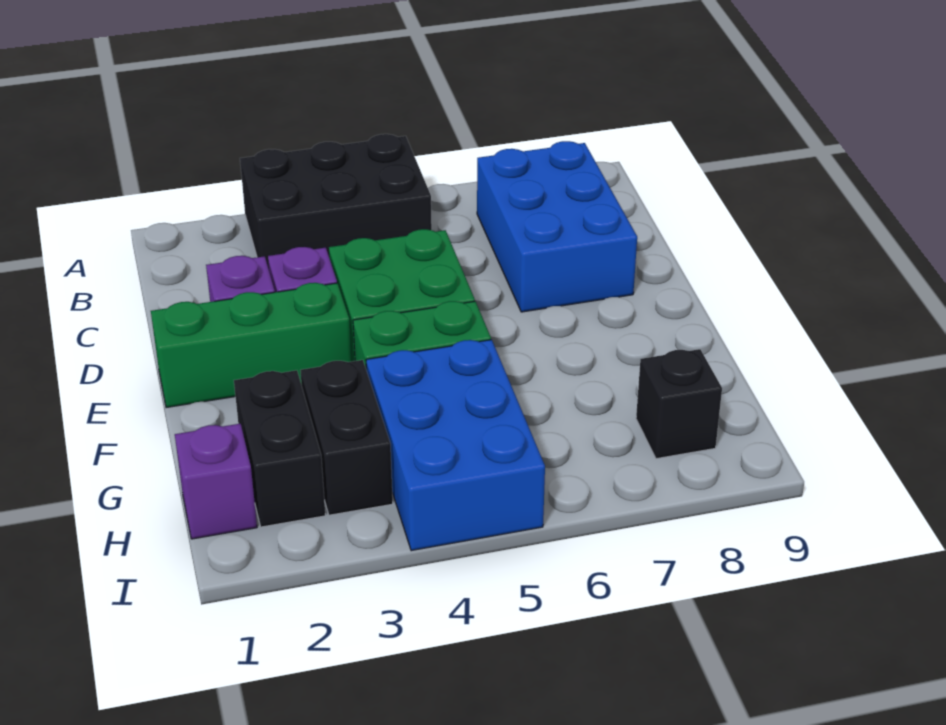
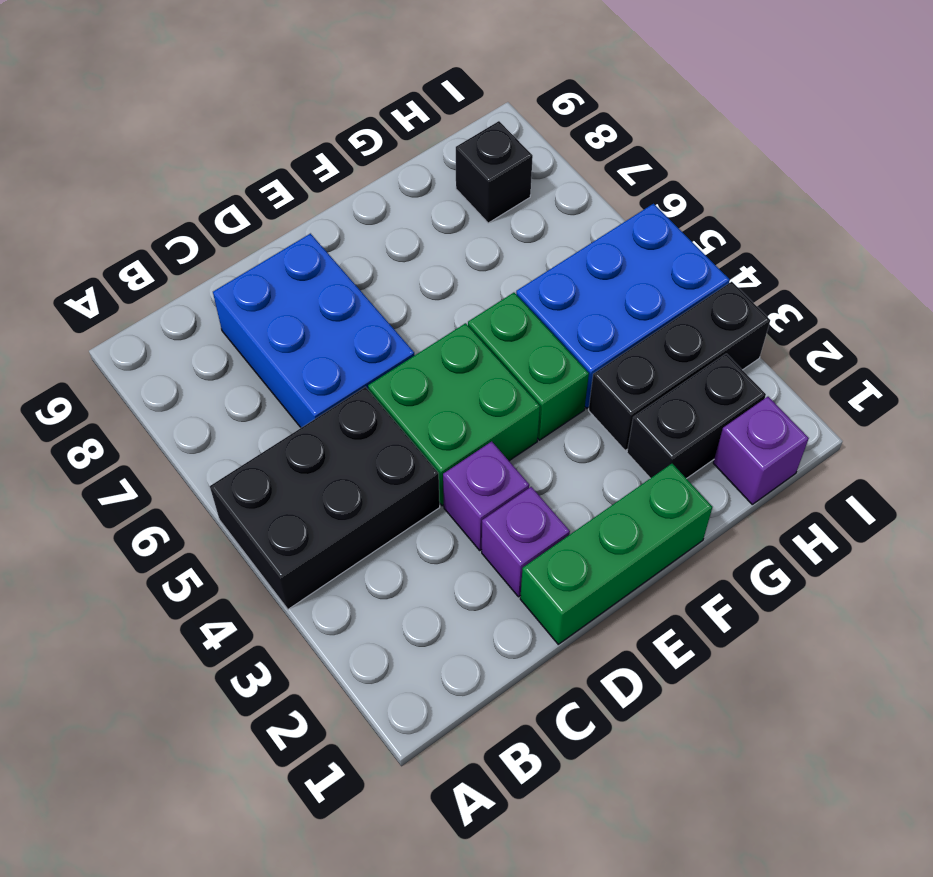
black 2x3 brick [240,134,432,269] -> black 2x3 brick turned to [210,387,440,609]
blue 2x3 brick [477,141,637,312] -> blue 2x3 brick turned to [213,234,415,428]
green 1x3 brick [151,283,352,408] -> green 1x3 brick turned to [520,464,712,644]
black 1x2 brick [300,360,393,515] -> black 1x3 brick [589,282,770,451]

